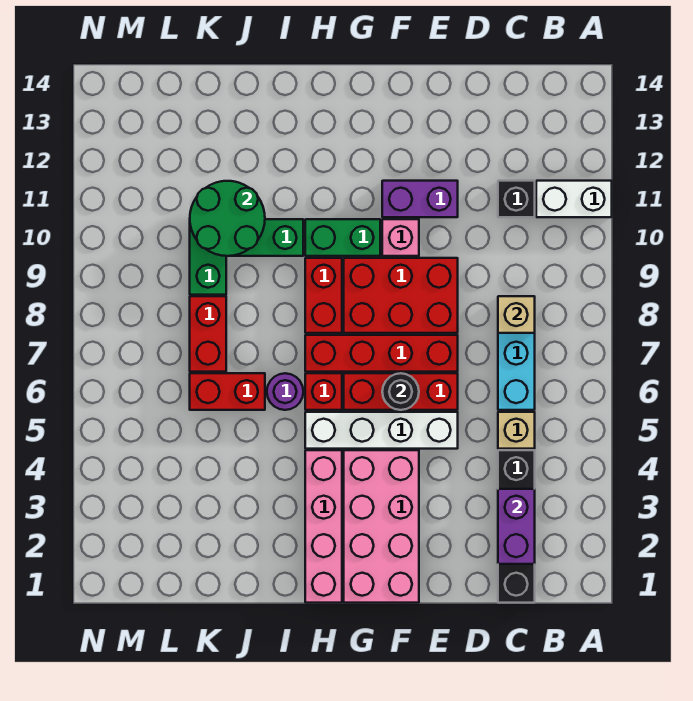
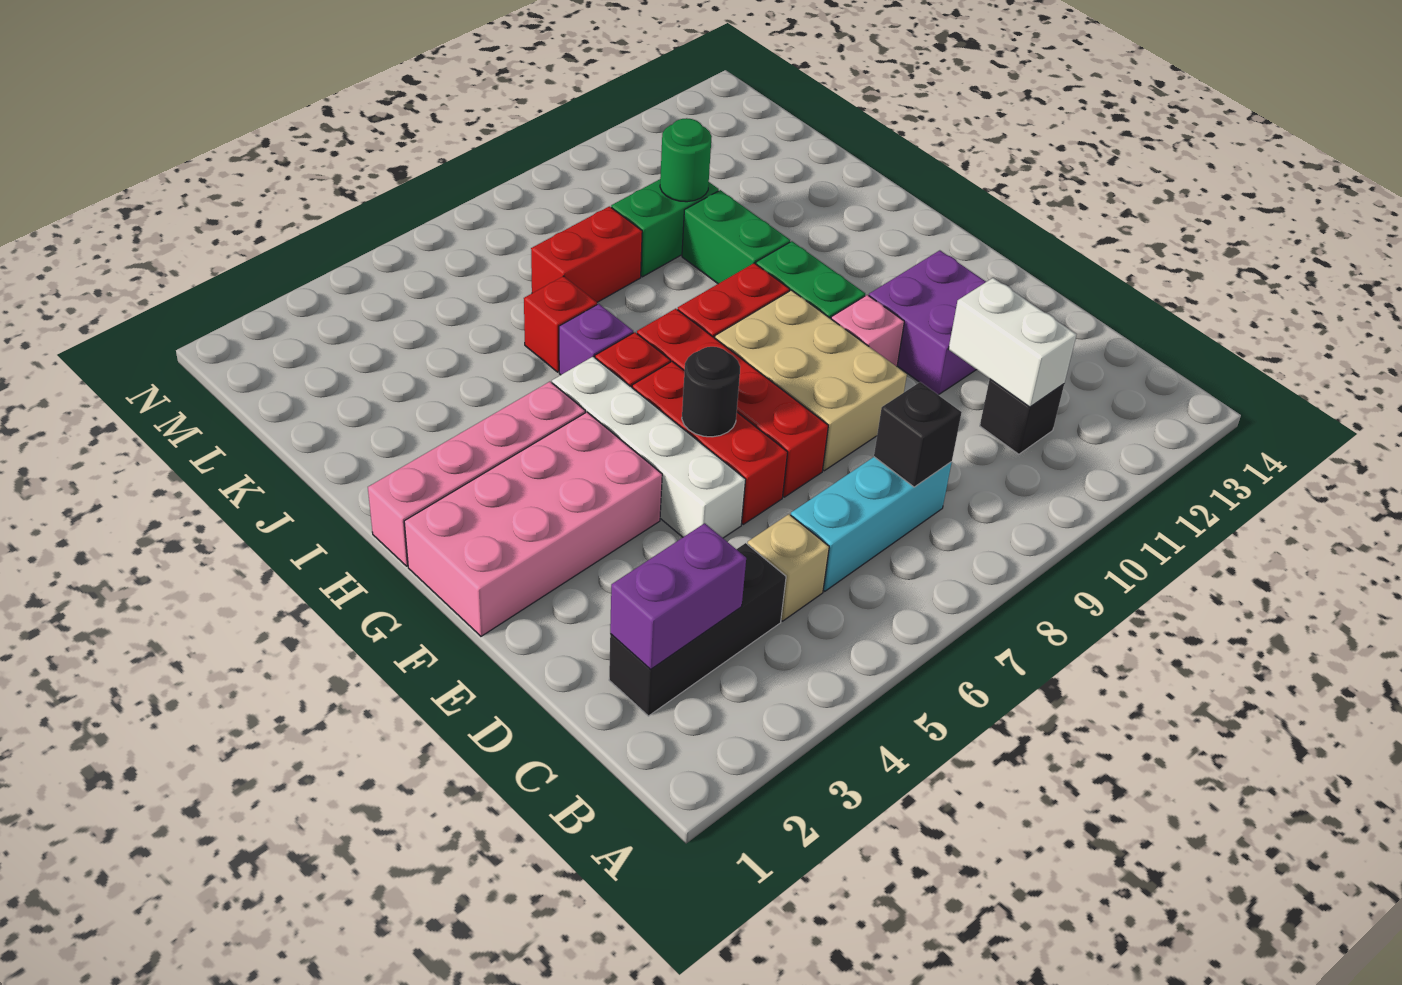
white 1x2 brick [536,181,612,217] -> white 1x2 brick moved to [949,278,1076,407]
black 1x4 brick [498,450,535,603] -> black 1x3 brick [609,543,786,716]
tan 1x1 brick [498,296,535,333] -> black 1x1 brick [874,382,962,487]
red 2x3 brick [344,258,458,333] -> tan 2x3 brick [715,290,907,471]
purple 1x2 brick [382,181,458,217] -> purple 2x2 brick [869,250,986,395]
purple 1x1 round brick [267,373,303,410] -> purple 1x1 brick [559,304,633,375]
red 1x2 brick [190,373,265,410] -> red 1x1 brick [524,276,597,372]
green 2x2 round brick [190,181,265,256] -> green 1x1 round brick [660,118,712,202]

